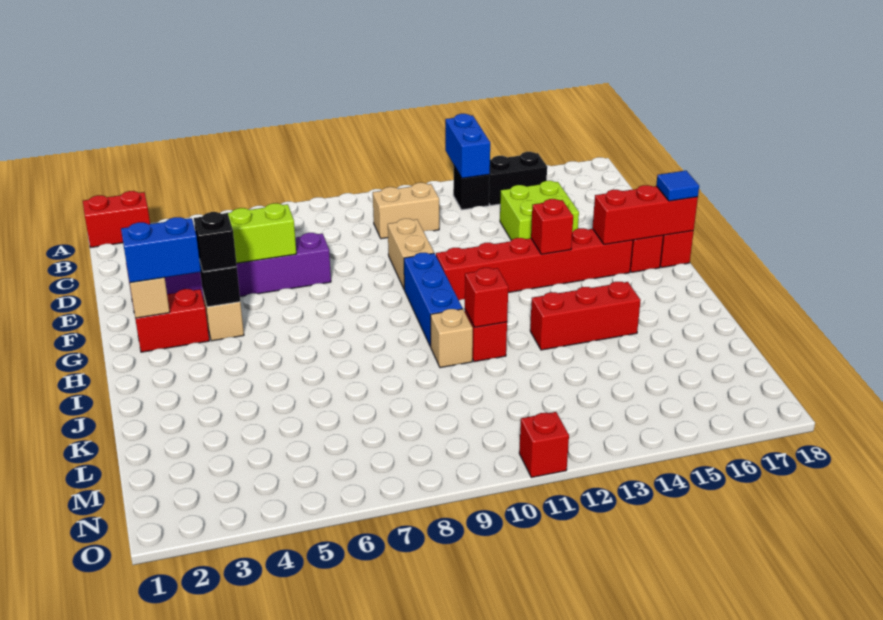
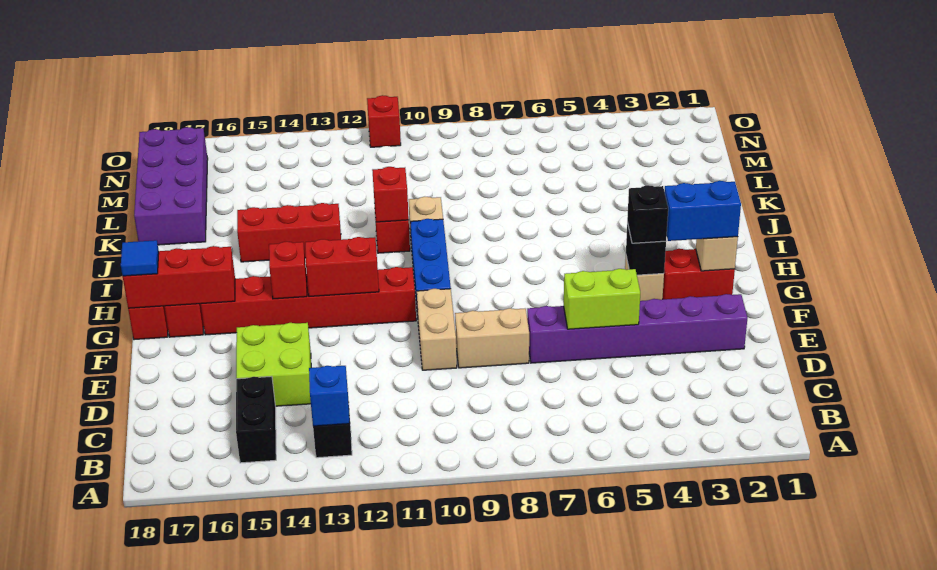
red 1x2 brick [83,191,150,247] -> red 1x2 brick moved to [305,237,379,297]
blue 1x2 brick [445,114,490,178] -> blue 1x1 brick [309,366,350,426]
black 1x2 brick [489,152,547,206] -> black 1x2 brick turned to [236,376,276,463]
tan 1x2 brick [373,183,439,239] -> tan 1x2 brick moved to [455,308,529,368]
none -> purple 2x4 brick [134,127,208,245]

